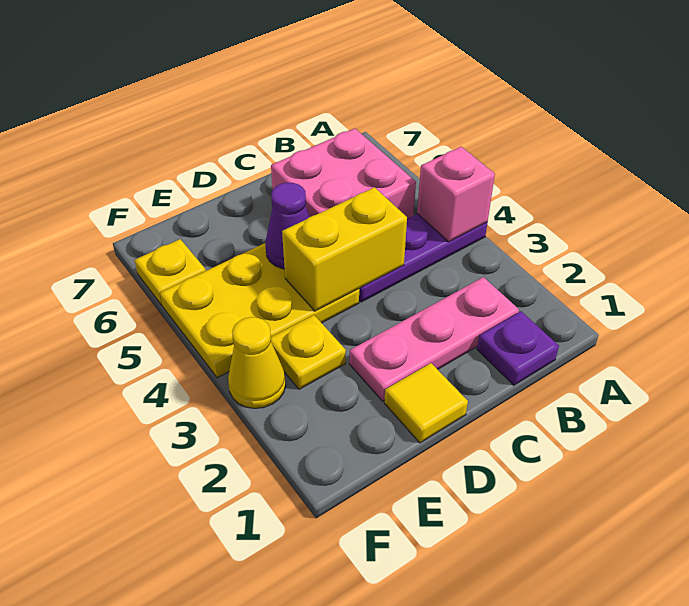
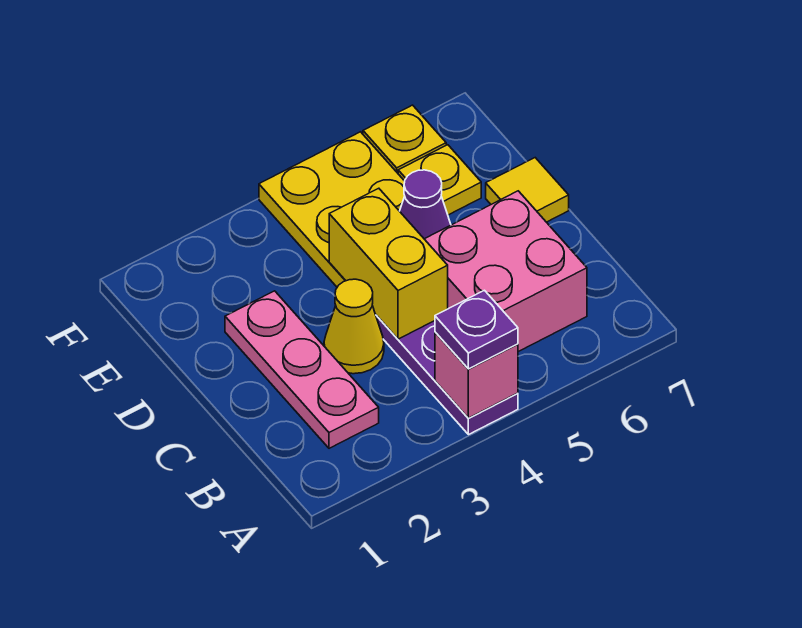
purple 1x1 plate [477,311,559,385] -> purple 1x1 plate moved to [435,290,518,369]
yellow 1x1 tile [384,363,468,443] -> yellow 1x1 tile moved to [486,158,569,222]
yellow 1x1 plate [271,315,346,389] -> yellow 1x1 plate moved to [398,145,481,215]
yellow 1x1 cone [228,317,286,408] -> yellow 1x1 cone moved to [324,279,384,374]

